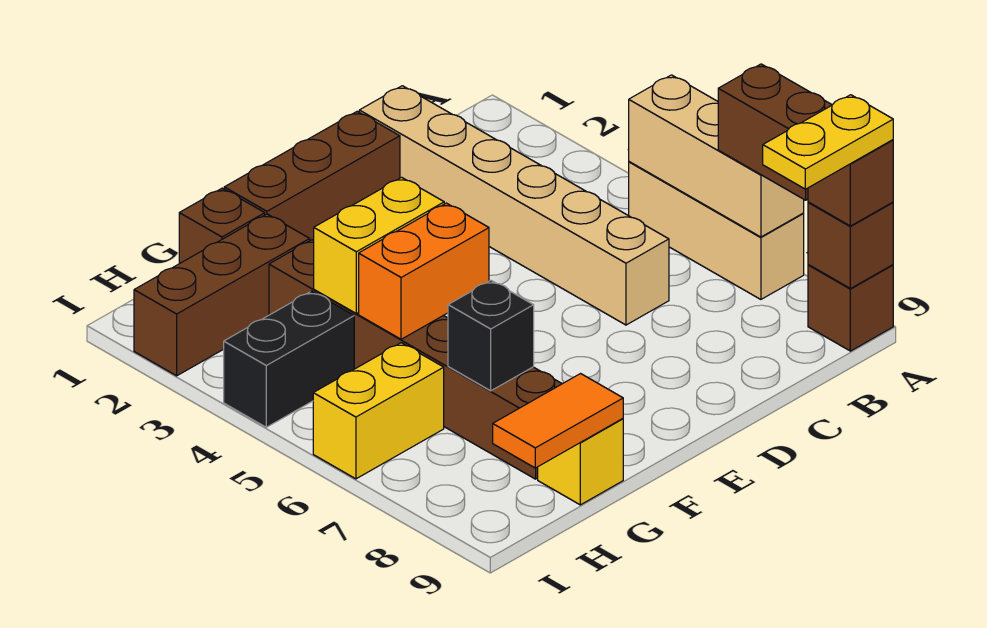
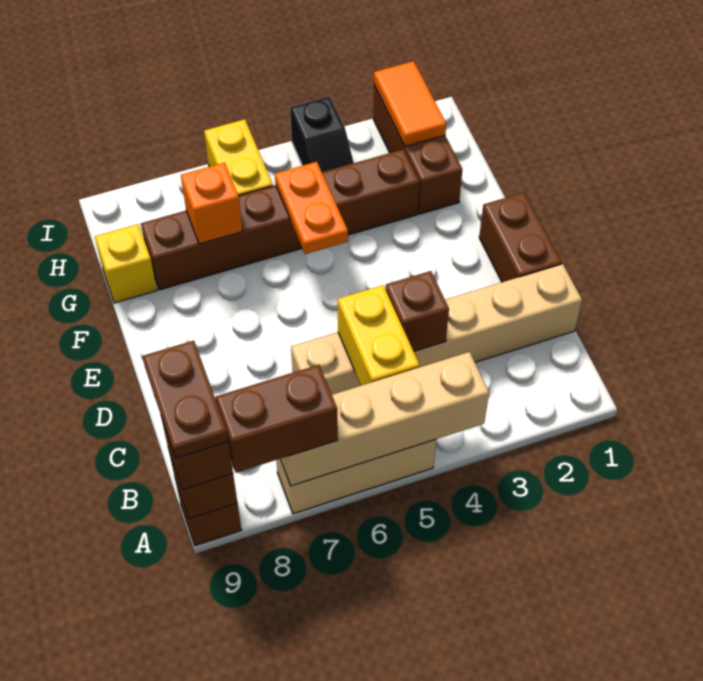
tan 1x3 brick [629,75,804,237] -> tan 1x4 brick [280,352,489,486]
yellow 1x2 plate [763,95,893,189] -> brown 1x2 plate [143,341,228,458]
brown 1x3 brick [224,111,400,241] -> brown 1x2 brick [479,193,562,282]
yellow 1x2 brick [314,177,444,313] -> yellow 1x2 brick moved to [338,285,420,386]
orange 1x2 brick [359,203,489,339] -> orange 1x2 plate [275,162,348,254]
brown 1x1 brick [179,188,265,264] -> brown 1x1 brick moved to [386,271,449,351]
black 1x1 brick [448,280,534,391] -> orange 1x1 brick [181,163,242,244]
orange 1x2 tile [493,374,623,468] -> orange 1x2 tile moved to [374,61,446,146]
black 1x2 brick [224,291,354,427] -> black 1x2 slope [290,96,354,172]

